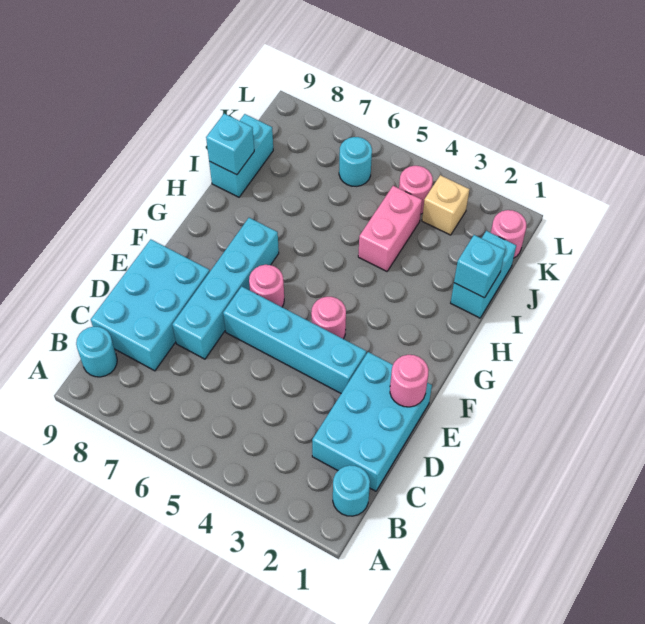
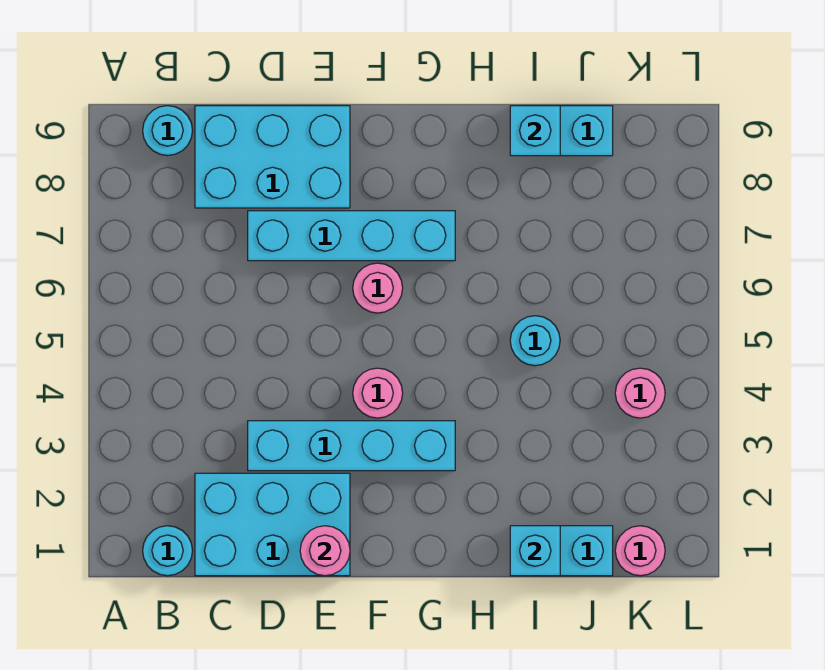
cyan 1x4 brick [223,286,366,393] -> cyan 1x4 brick turned to [248,421,455,471]
pink 1x2 brick [358,186,422,271] -> none
tan 1x1 brick [422,175,469,235] -> none
cyan 1x1 round brick [339,137,372,186] -> cyan 1x1 round brick moved to [510,316,560,366]

